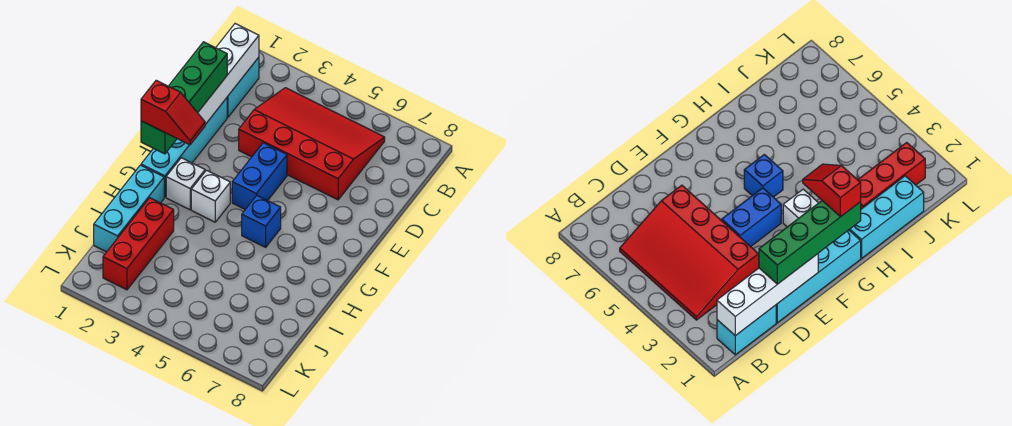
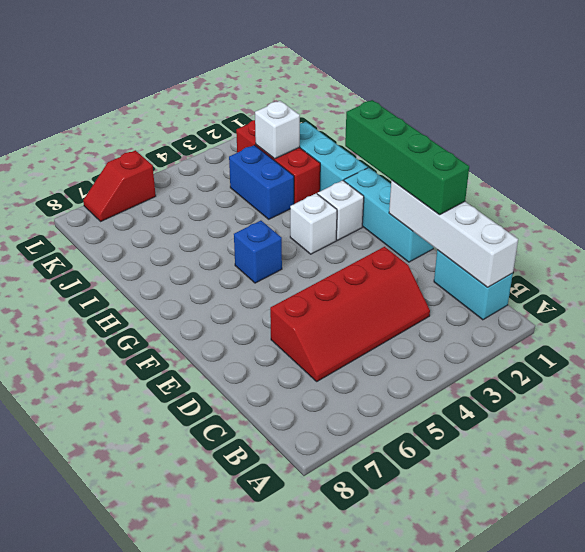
red 3x4 slope [239,88,385,200] -> red 2x4 slope [270,247,430,381]
cyan 1x4 brick [141,98,227,197] -> cyan 1x3 brick [344,168,433,262]
blue 1x2 brick [232,143,287,209] -> blue 1x2 brick moved to [229,145,294,219]
red 1x2 slope [141,80,205,145] -> red 1x2 slope moved to [83,150,156,221]
none -> white 1x1 brick [255,101,300,159]

